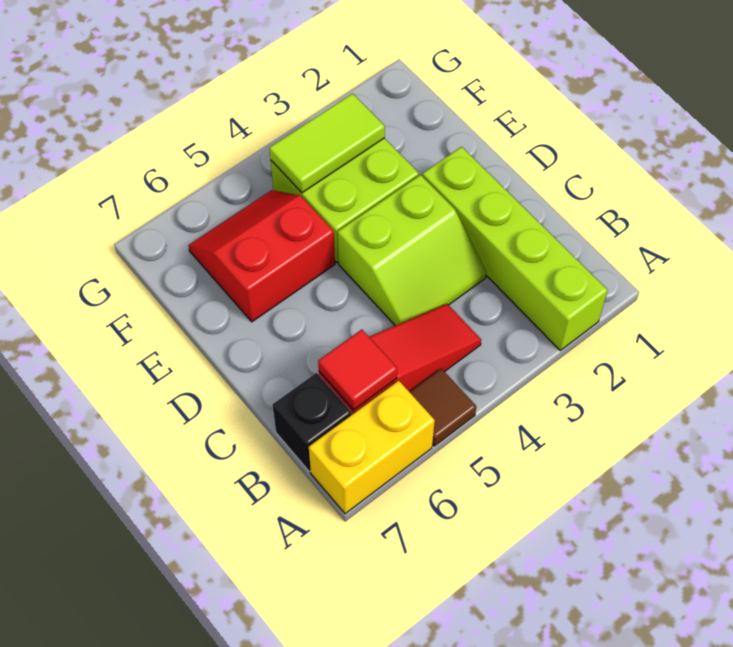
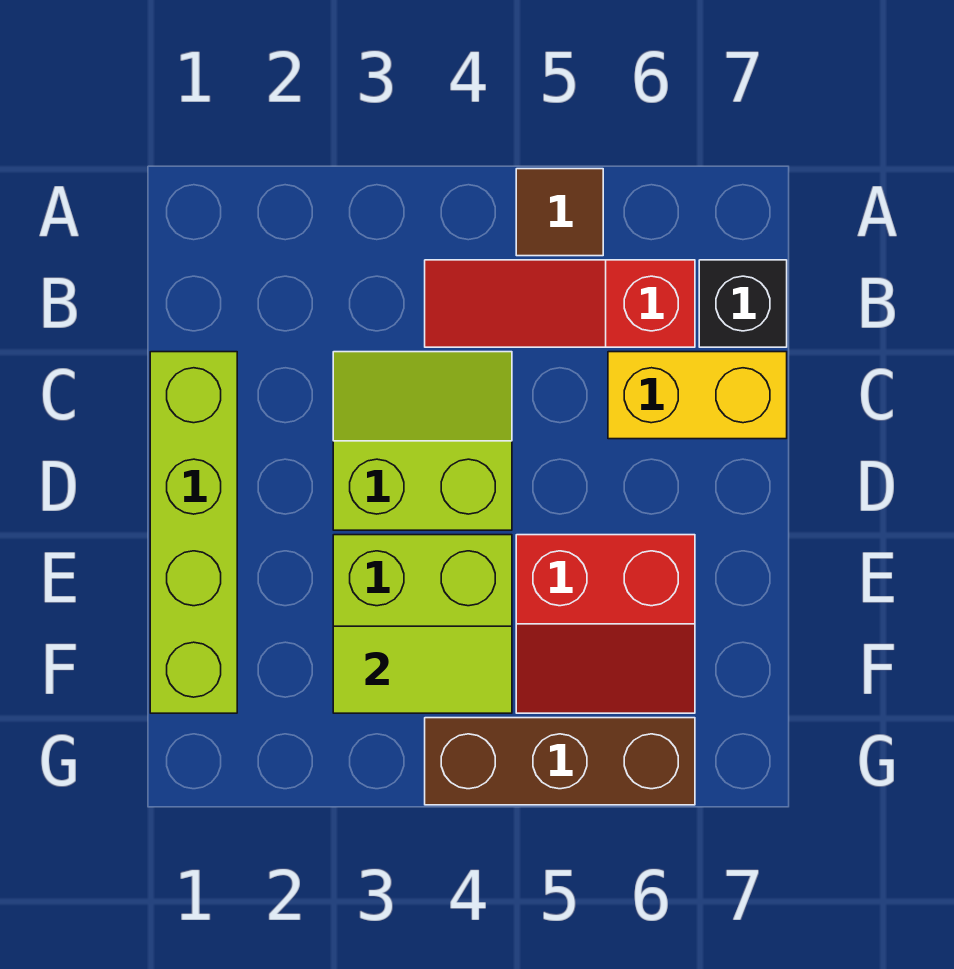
lime 1x4 brick [422,147,608,350] -> lime 1x4 brick moved to [150,352,237,713]
yellow 1x2 brick [309,381,435,514] -> yellow 1x2 brick moved to [608,352,787,439]
red 1x1 tile [318,330,397,410] -> none
none -> brown 1x3 brick [425,718,695,805]

